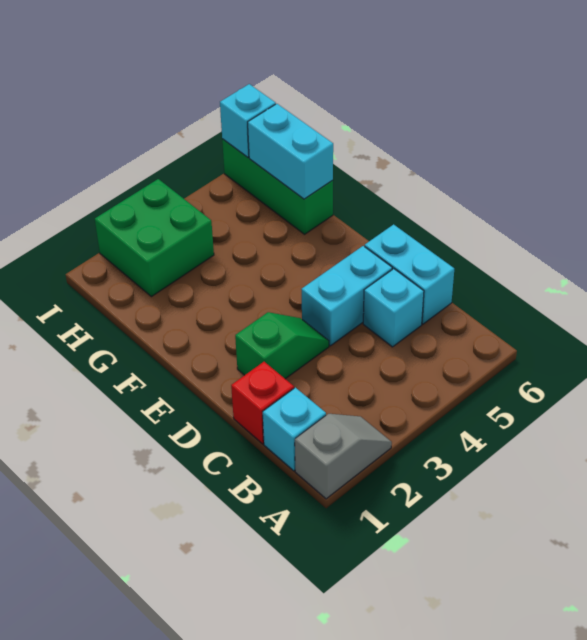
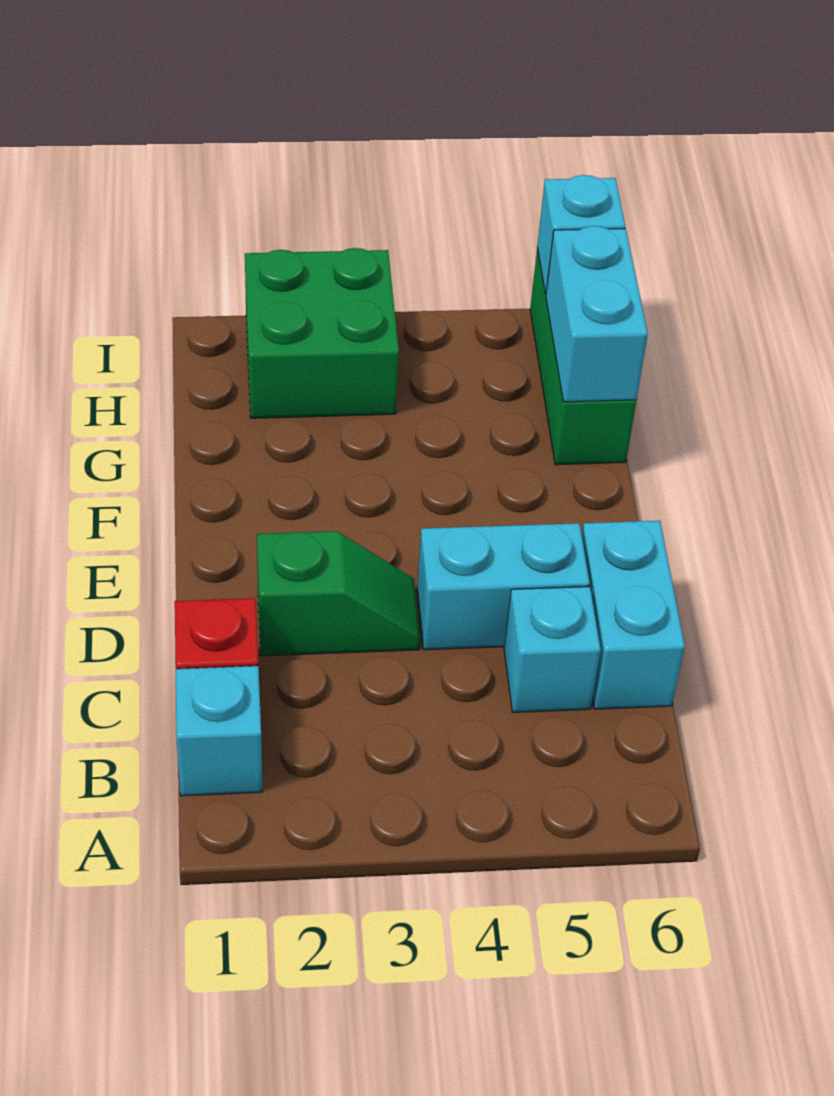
grey 1x2 slope [295,414,392,499] -> none

